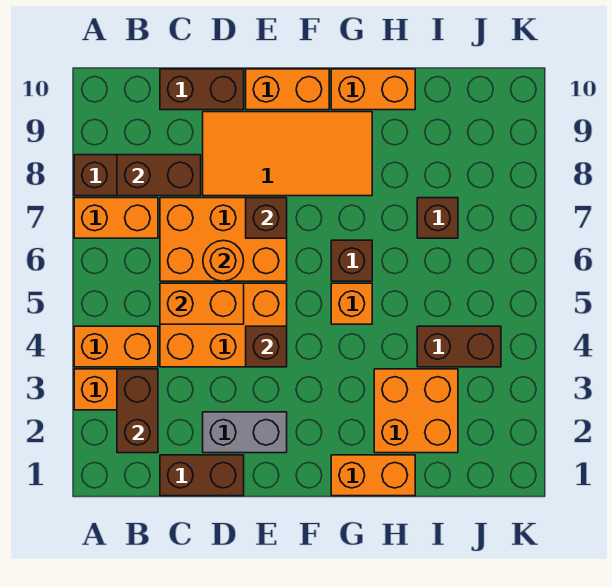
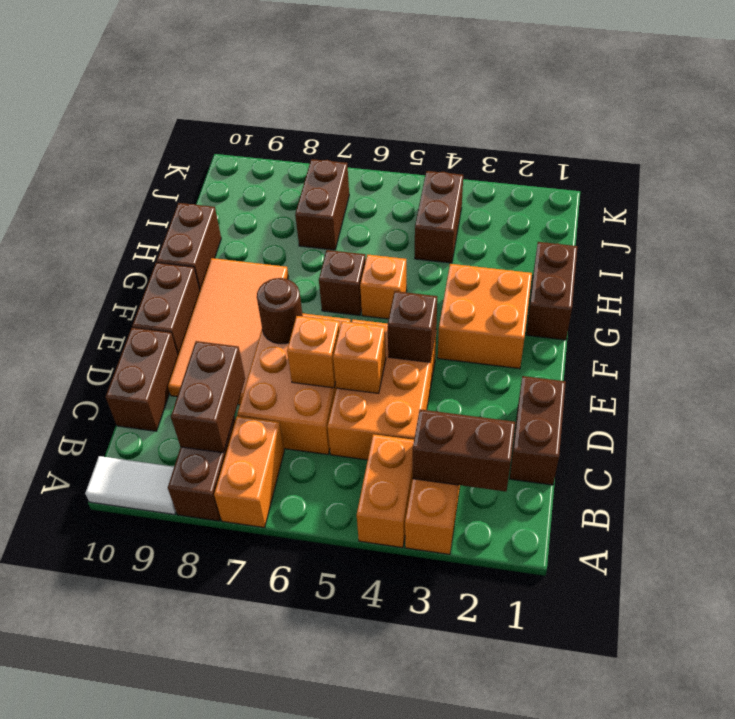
none -> white 1x2 tile [85,456,176,515]
orange 1x2 brick [160,283,244,324] -> orange 1x1 brick [333,321,386,393]
grey 1x2 brick [203,412,287,453] -> none
orange 1x1 round brick [203,240,244,281] -> orange 1x1 brick [287,316,340,388]
brown 1x1 brick [246,198,287,238] -> brown 1x1 round brick [257,278,303,344]
orange 1x2 brick [246,69,329,110] -> brown 1x2 brick [132,263,200,355]
orange 1x2 brick [331,455,415,496] -> brown 1x2 brick [526,242,578,340]
orange 1x2 brick [331,69,415,110] -> brown 1x2 brick [157,203,221,290]
orange 2x2 brick [374,369,458,453] -> orange 2x2 brick moved to [438,264,532,369]
brown 1x1 brick [417,198,458,238] -> brown 1x2 brick [295,159,349,250]

